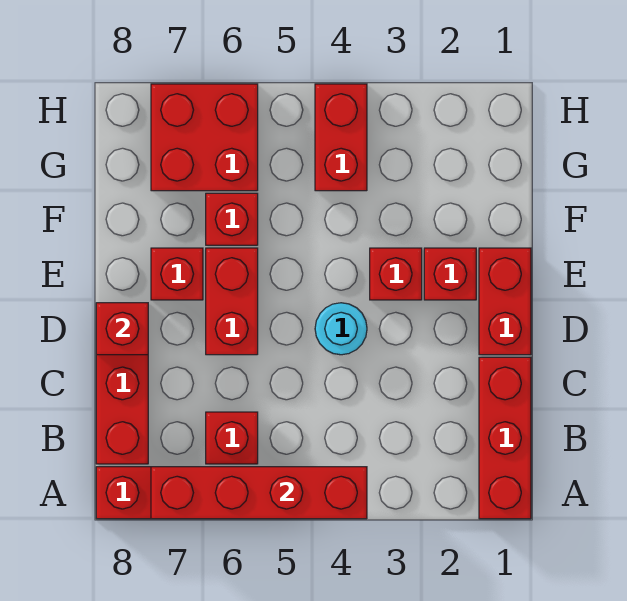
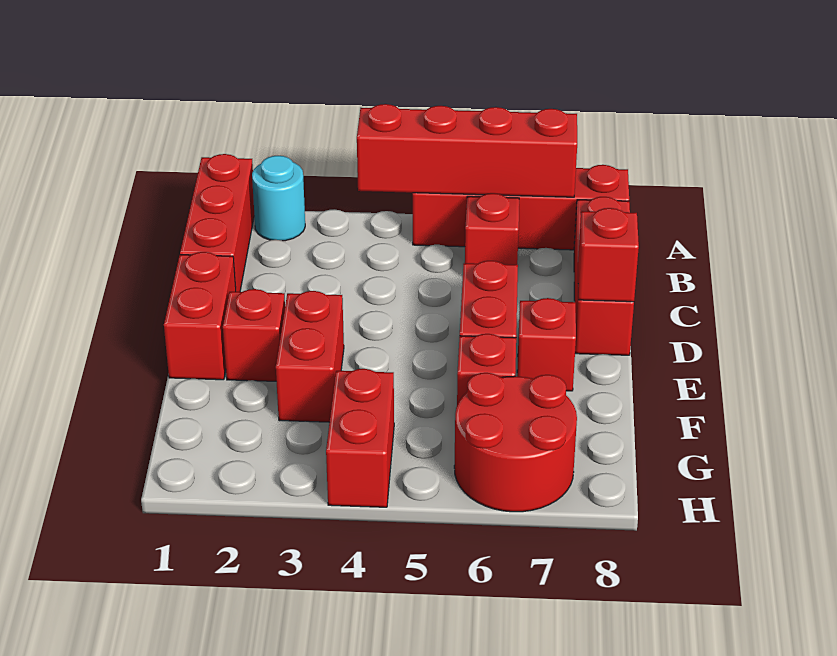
cyan 1x1 round brick [315,303,367,355] -> cyan 1x1 round brick moved to [252,156,305,241]
red 1x1 brick [370,248,422,300] -> red 1x2 brick [276,291,344,422]
red 2x2 brick [151,84,258,191] -> red 2x2 round brick [454,373,577,512]

